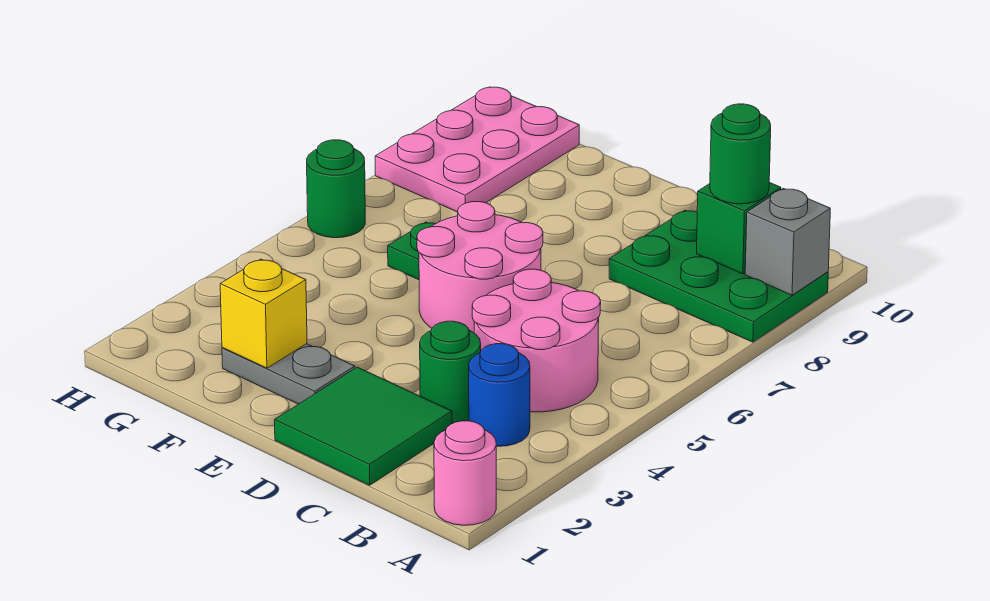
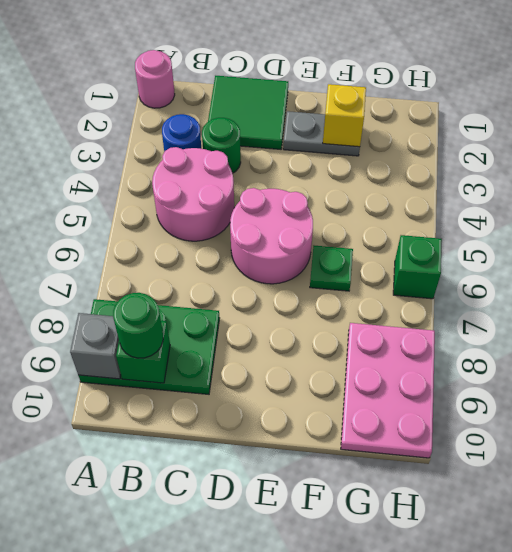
green 1x1 round brick [307,140,365,238] -> green 1x1 brick [393,235,442,299]

